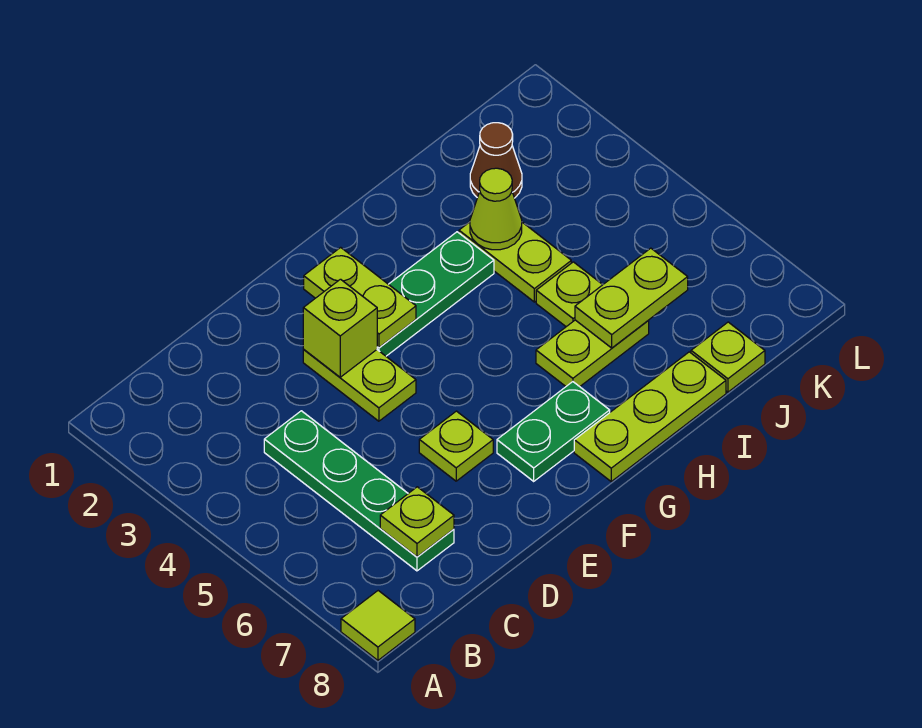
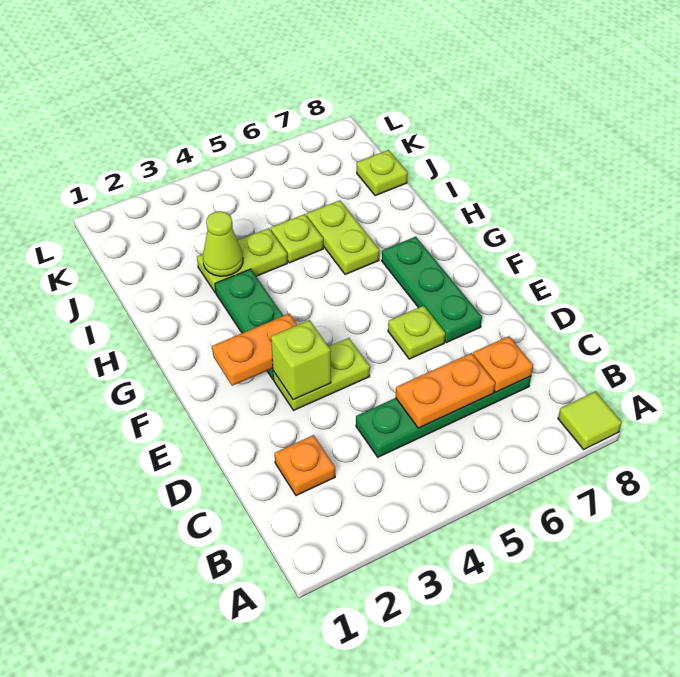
none -> orange 1x1 plate [275,435,335,496]
none -> orange 1x2 plate [396,353,495,428]
lime 1x1 plate [380,487,454,557] -> orange 1x1 plate [473,336,533,392]
lime 1x2 plate [304,247,416,347] -> orange 1x2 plate [212,314,297,386]
green 1x2 plate [497,382,610,481] -> green 1x3 plate [382,237,482,343]
lime 1x3 plate [574,352,726,481] -> none
lime 1x2 plate [575,248,688,348] -> none
brown 1x1 cone [470,123,522,198] -> none

